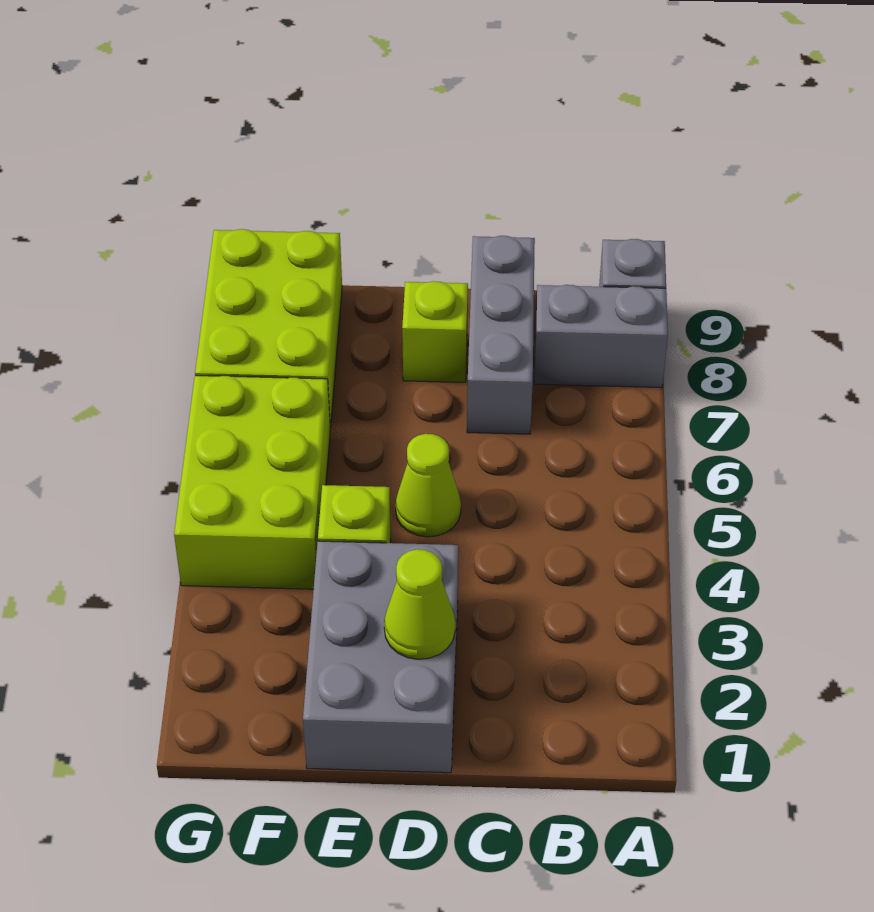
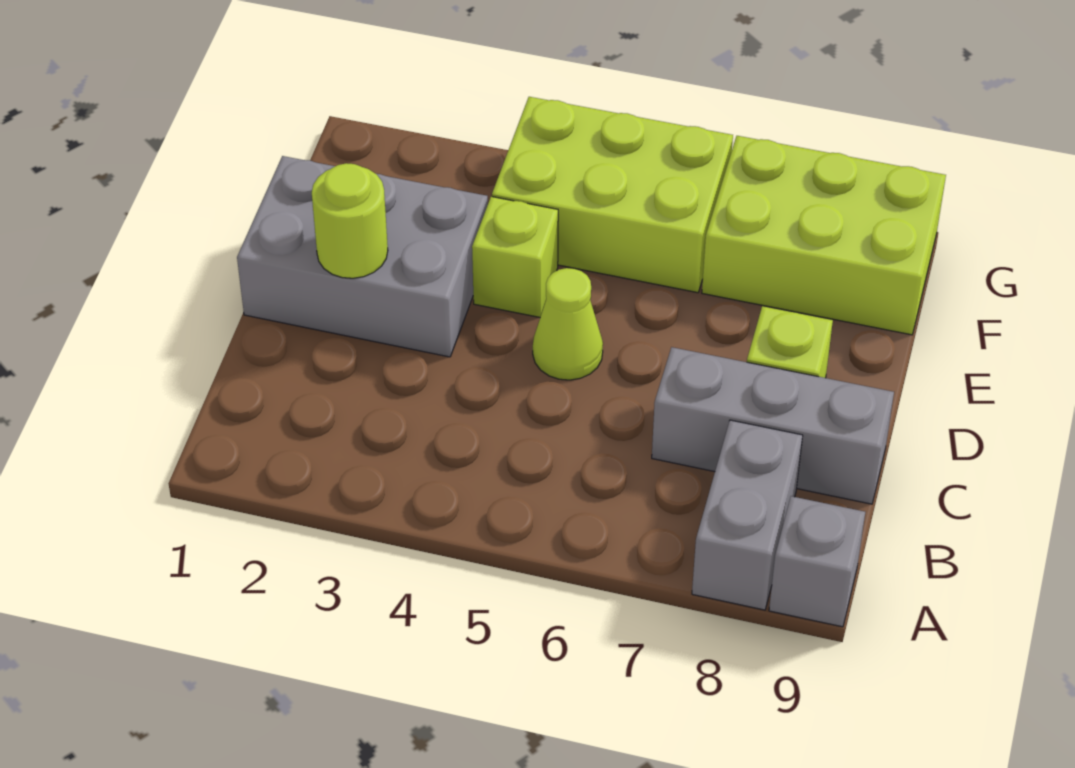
lime 1x1 cone [384,549,455,659] -> lime 1x1 round brick [312,163,388,278]

